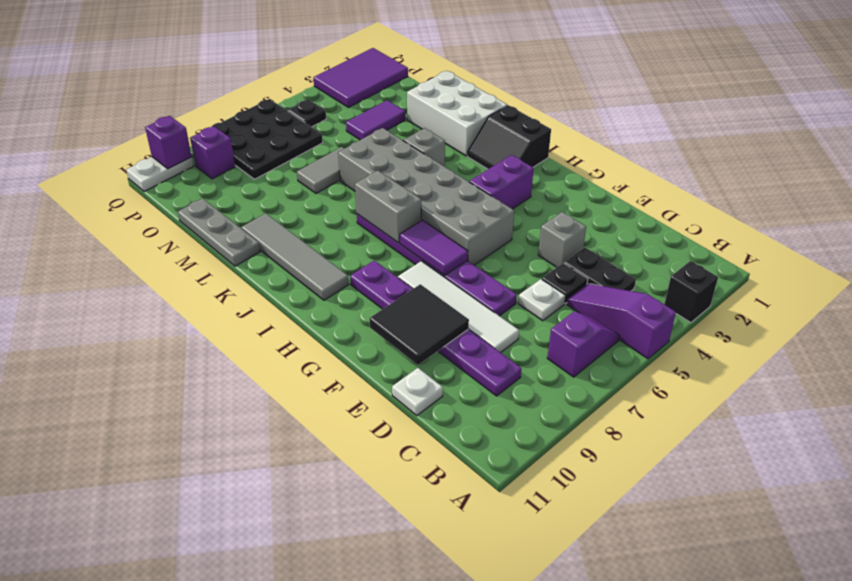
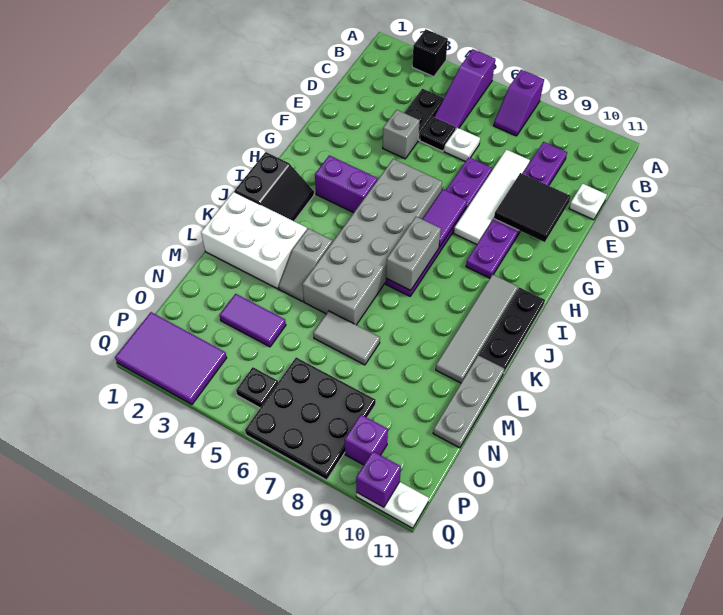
purple 1x2 slope [547,311,620,377] -> purple 1x2 slope turned to [494,70,544,136]
none -> black 1x3 plate [478,287,545,372]
white 2x3 brick [407,71,507,156] -> white 2x3 brick turned to [201,192,307,289]

